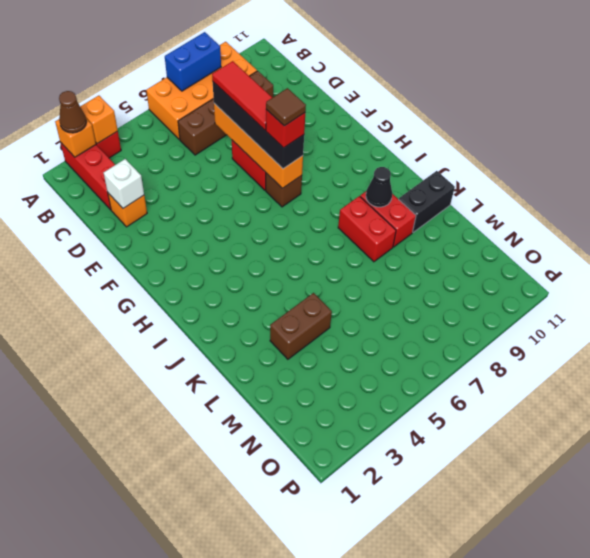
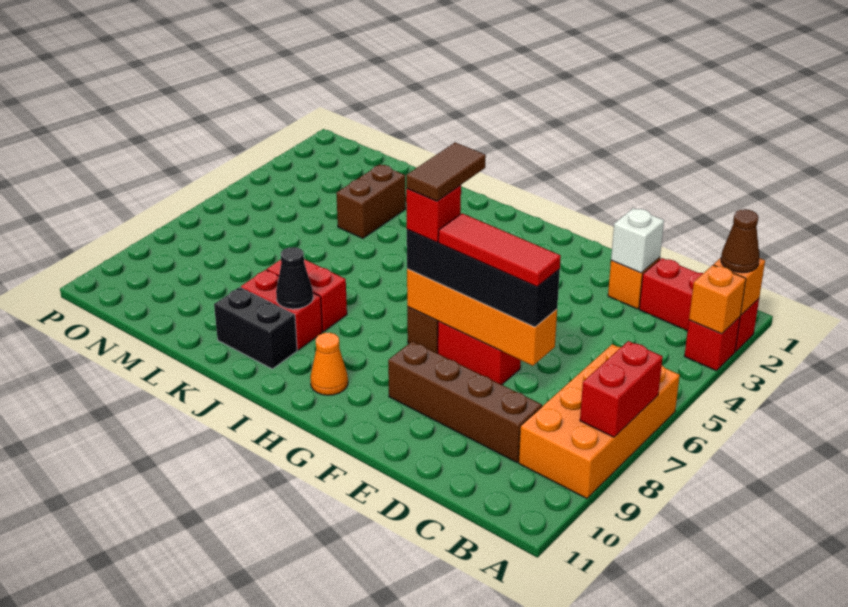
blue 1x2 brick [165,32,221,91] -> red 1x2 brick [580,341,663,437]
brown 1x4 brick [178,71,273,155] -> brown 1x4 brick turned to [388,341,542,462]
brown 1x1 tile [266,88,306,126] -> brown 1x2 tile [406,142,486,201]
none -> orange 1x1 cone [310,333,348,395]
black 1x2 brick [399,171,455,232] -> black 1x2 brick turned to [214,287,297,369]

